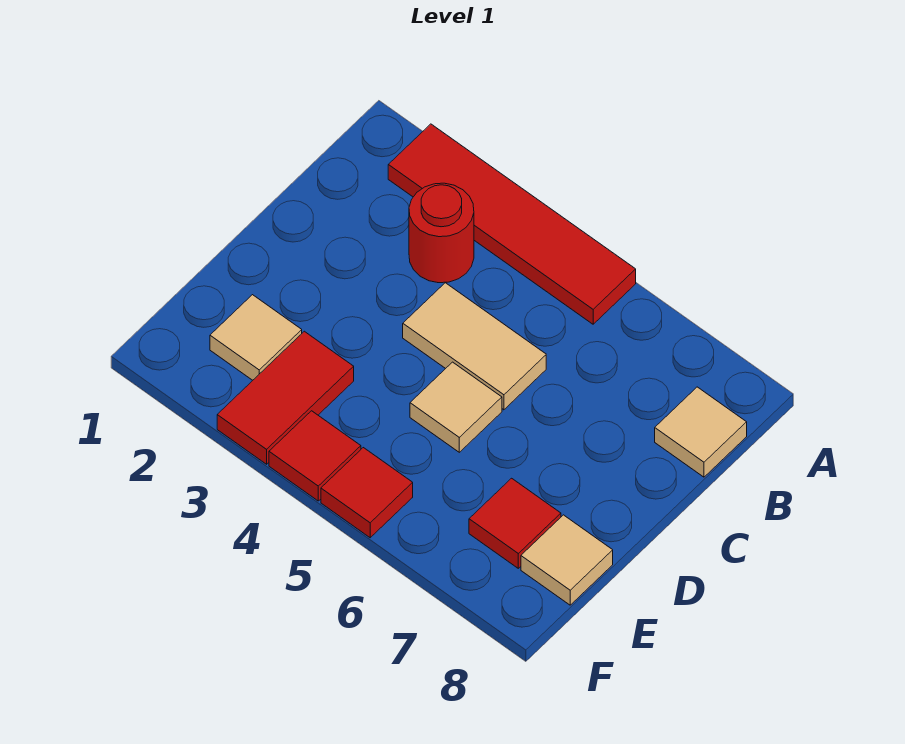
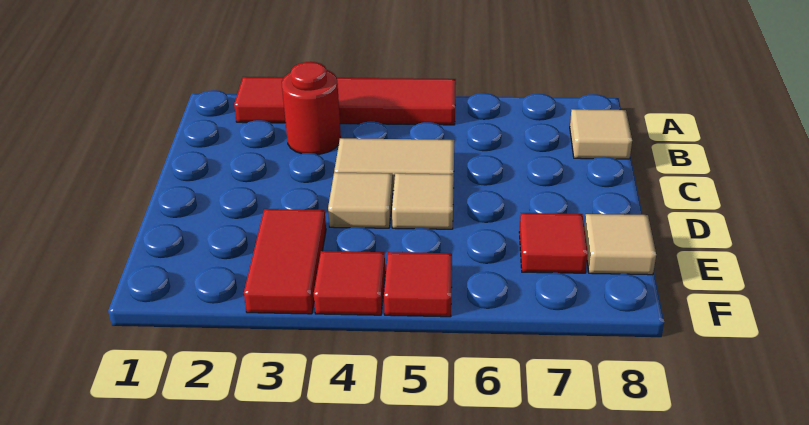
tan 1x1 tile [210,295,302,380] -> tan 1x1 tile moved to [328,173,393,228]

